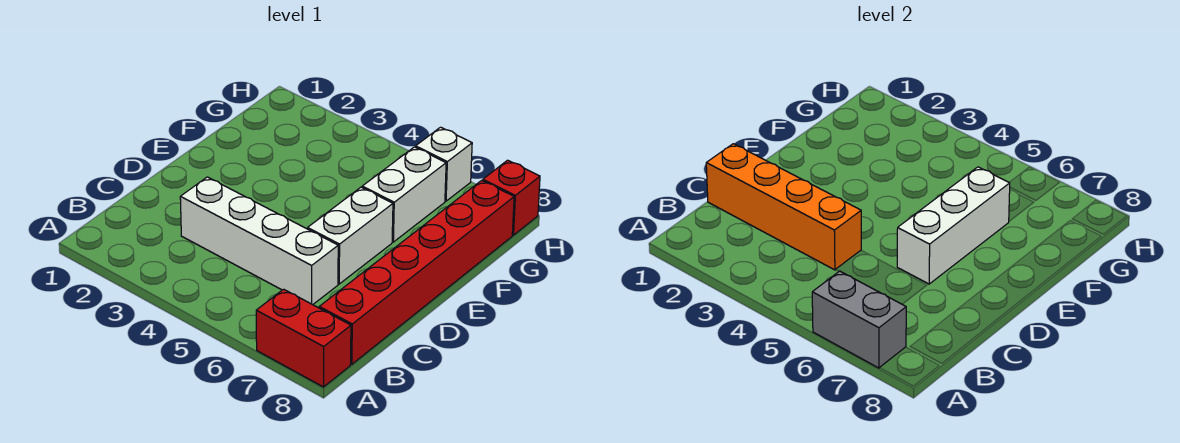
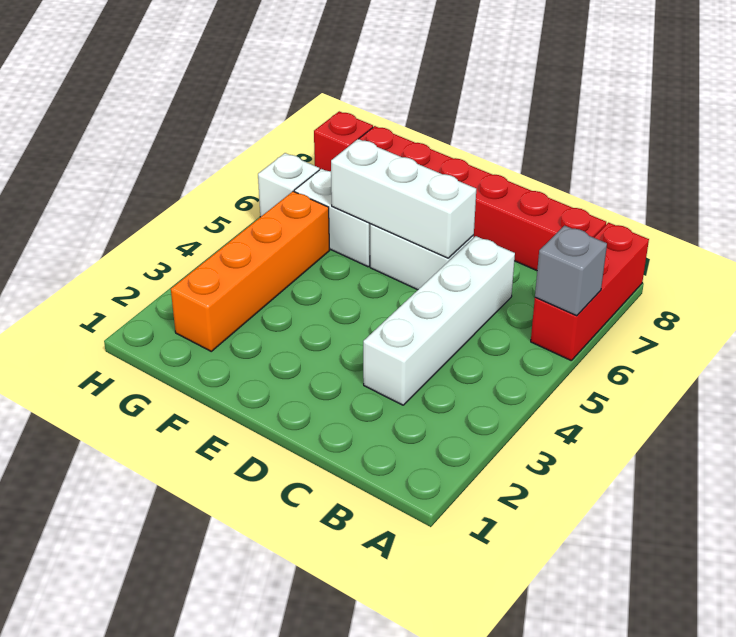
grey 1x2 brick [812,271,906,368] -> grey 1x1 brick [535,226,607,316]
red 1x2 brick [256,289,351,387] -> red 1x3 brick [531,223,649,361]
orange 1x4 brick [706,144,861,270] -> orange 1x4 brick moved to [171,191,330,351]

